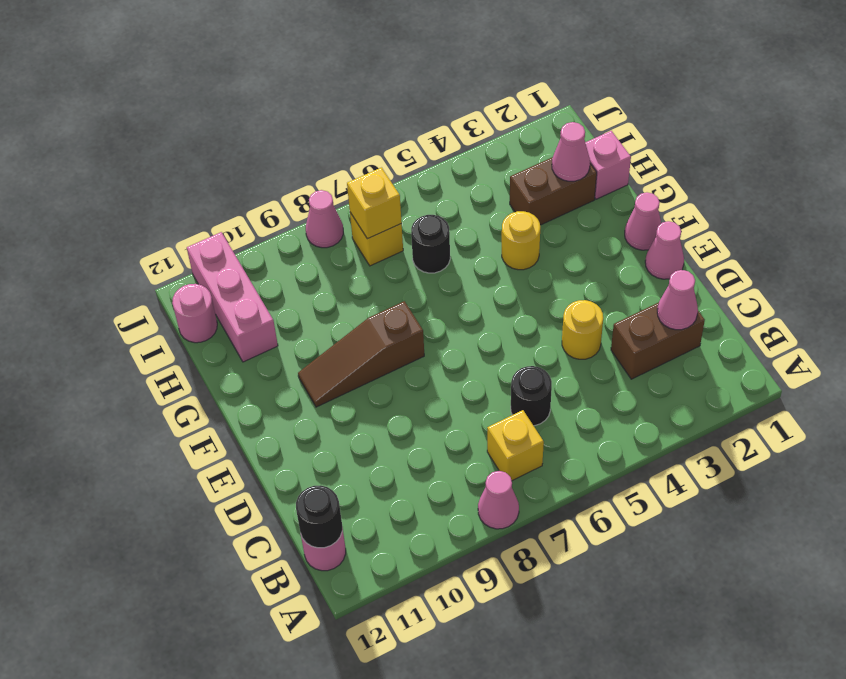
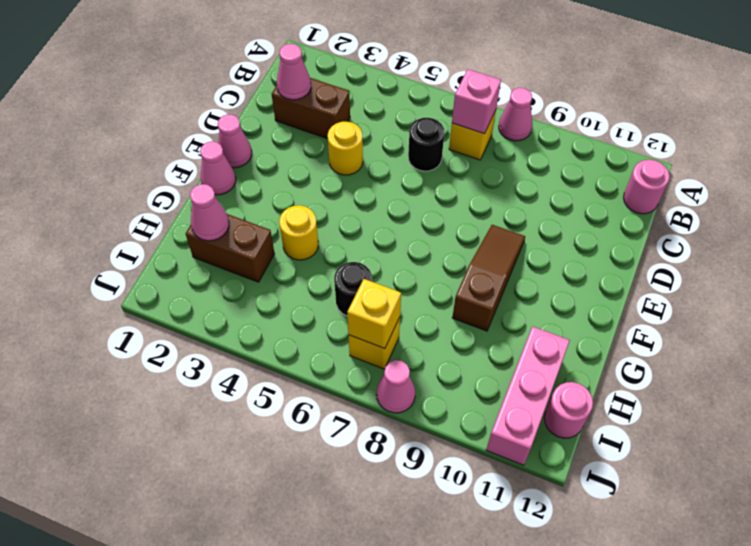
black 1x1 round brick [296,485,342,548] -> none
brown 1x3 slope [298,301,424,407] -> brown 1x3 slope turned to [452,225,525,331]
pink 1x1 brick [585,131,631,199] -> pink 1x1 brick moved to [452,69,501,134]

